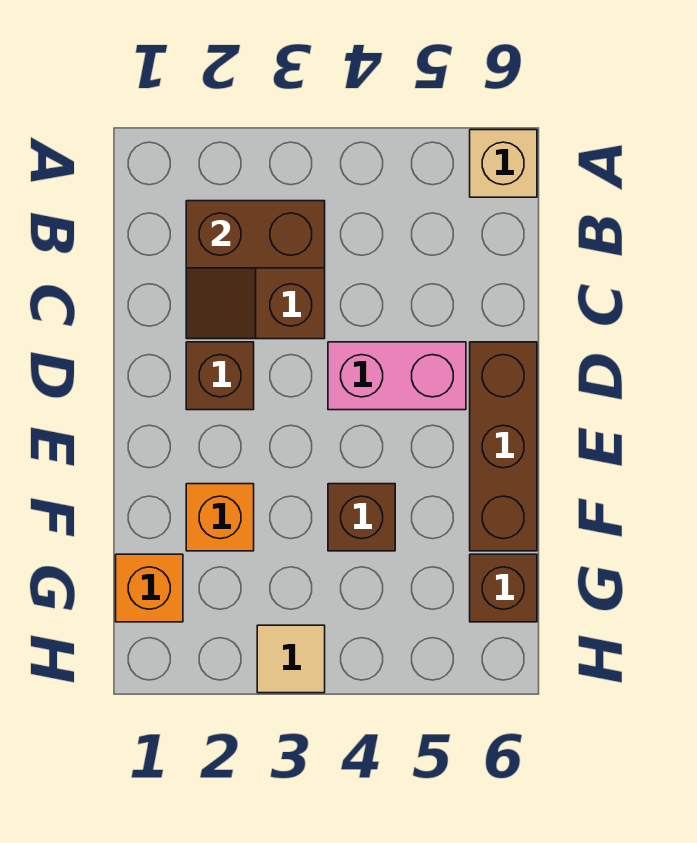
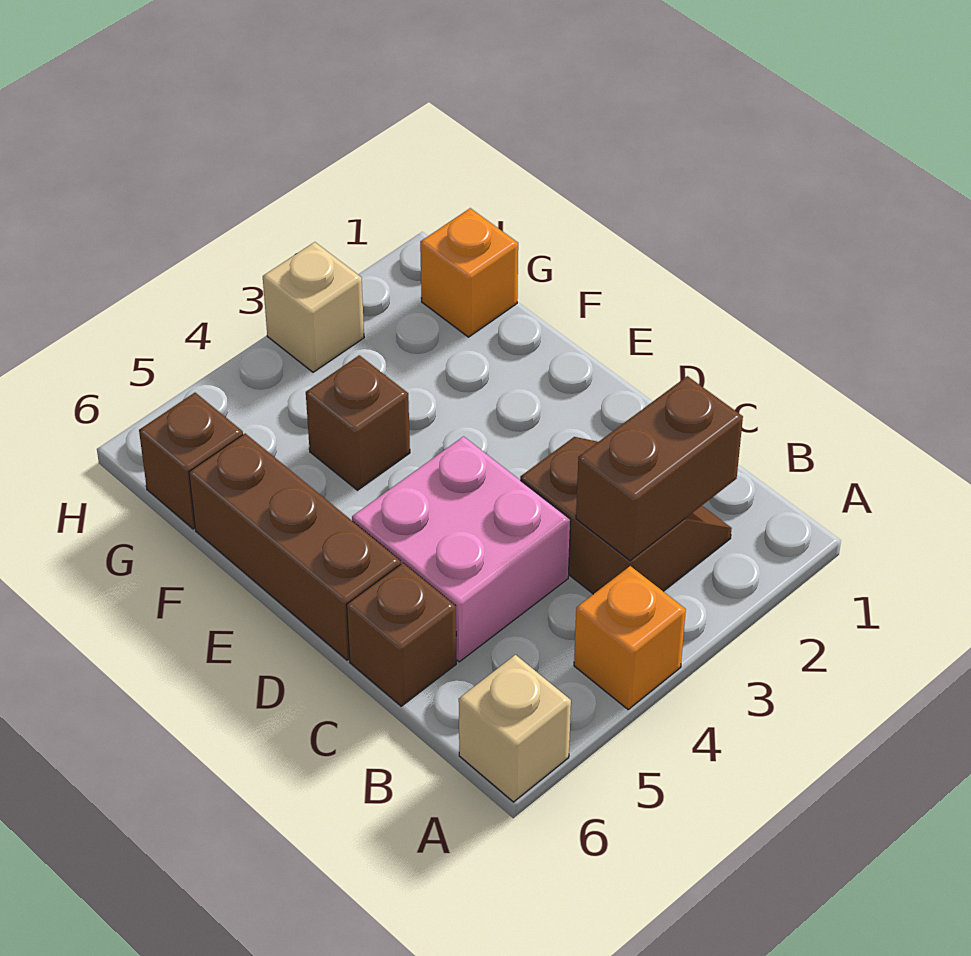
brown 1x1 brick [186,342,254,410] -> brown 1x1 brick moved to [347,563,456,706]
pink 1x2 brick [328,342,466,410] -> pink 2x2 brick [352,436,571,662]
orange 1x1 brick [186,484,254,551] -> orange 1x1 brick moved to [574,566,686,709]
tan 1x1 tile [257,625,325,693] -> tan 1x1 brick [263,242,364,372]

